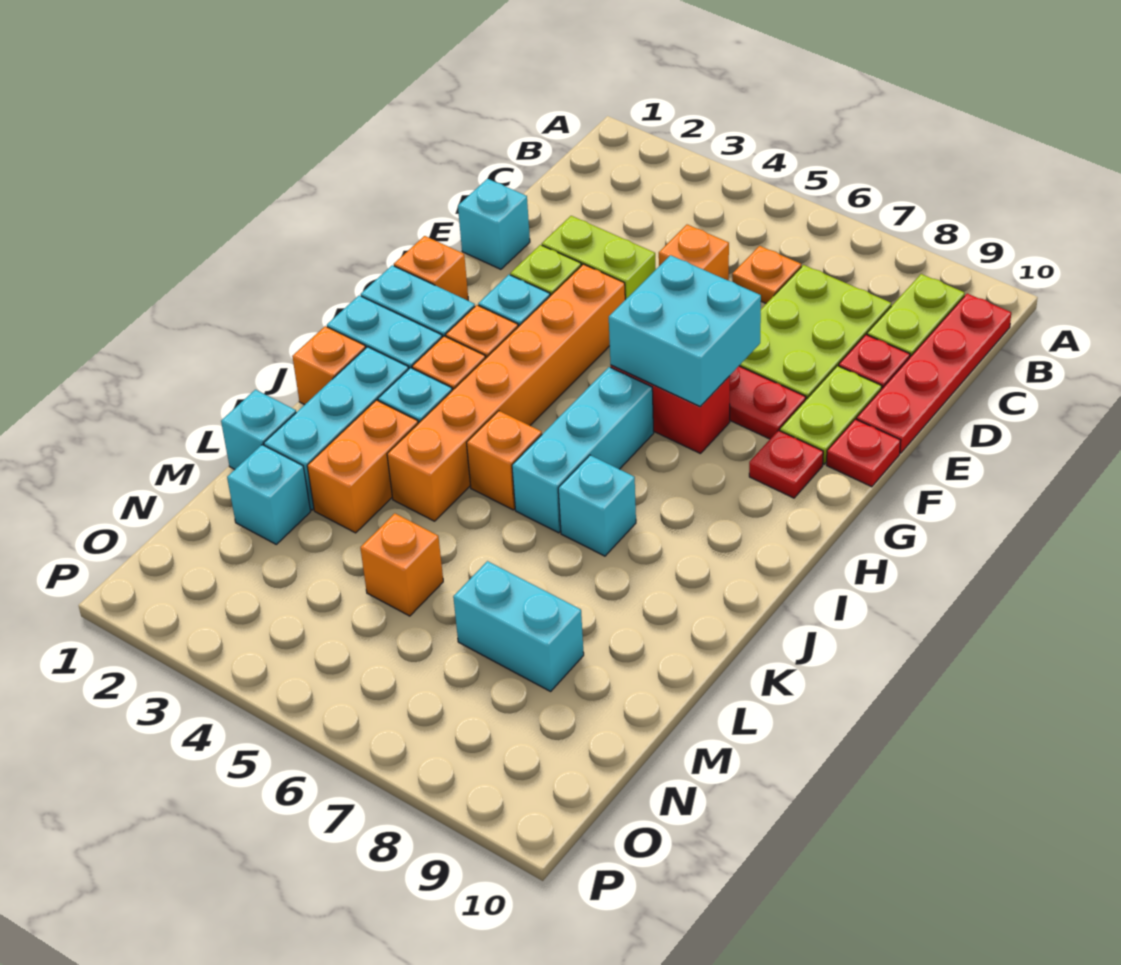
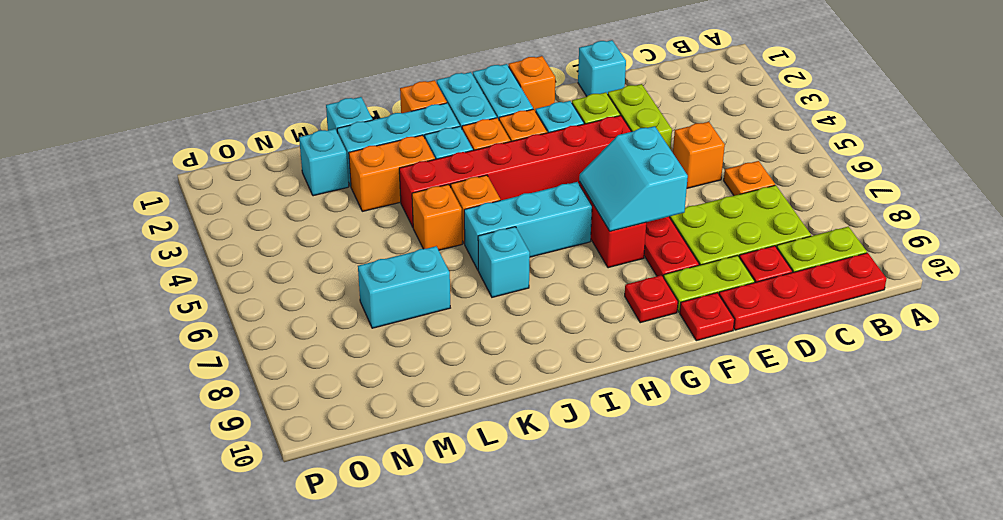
orange 1x6 brick [387,264,625,521] -> red 1x6 brick [399,115,632,227]
cyan 2x2 brick [609,255,761,407] -> cyan 2x2 slope [579,126,688,231]
orange 1x1 brick [360,513,443,616] -> orange 1x1 brick moved to [412,184,462,250]
cyan 1x2 brick [453,561,584,691] -> cyan 1x2 brick turned to [358,246,450,328]

